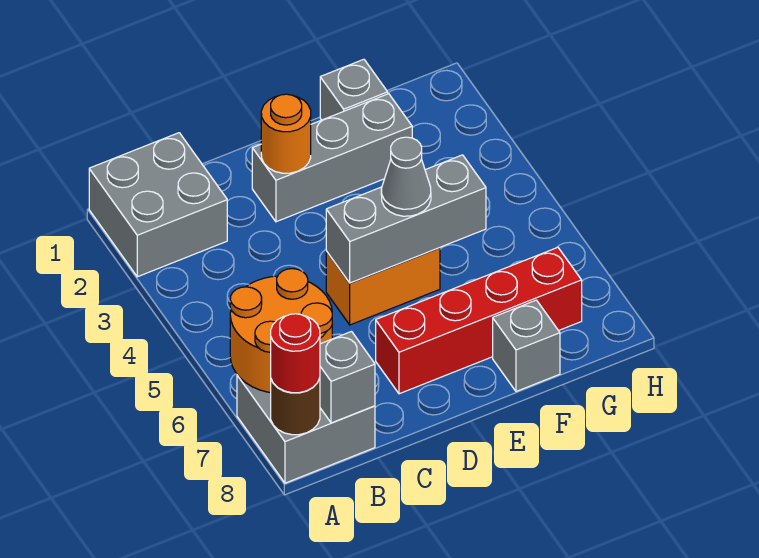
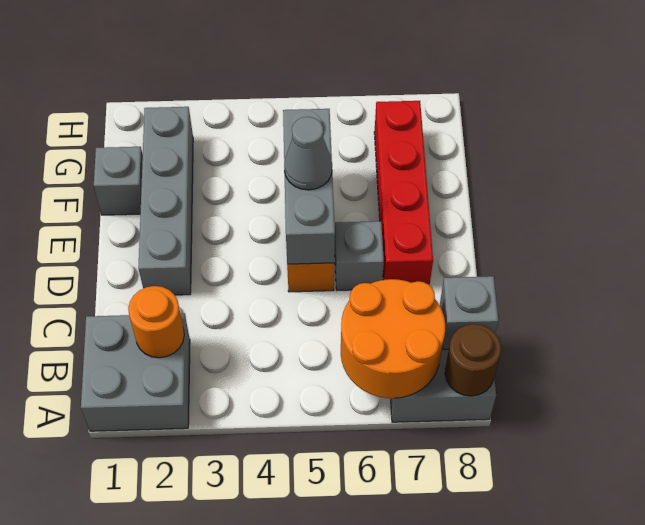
red 1x1 round brick [271,314,320,393] -> none
grey 1x3 brick [252,94,412,222] -> grey 1x4 brick [138,107,193,295]
orange 1x1 round brick [261,94,311,173] -> orange 1x1 round brick moved to [128,286,184,358]
grey 1x1 brick [493,300,560,391] -> grey 1x1 brick moved to [335,221,384,290]

